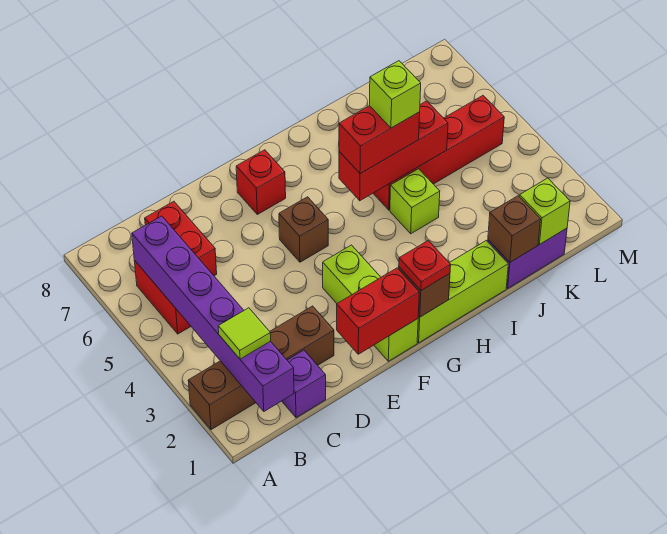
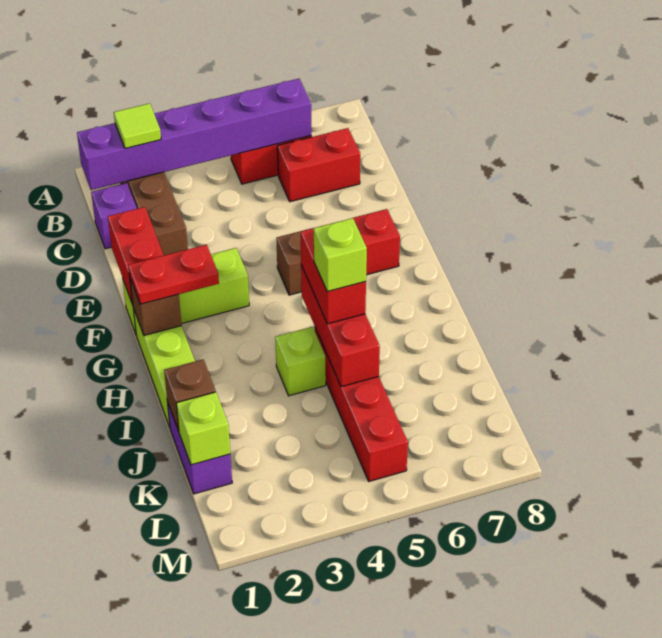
red 1x1 plate [399,241,451,290] -> red 1x2 plate [128,245,219,304]

